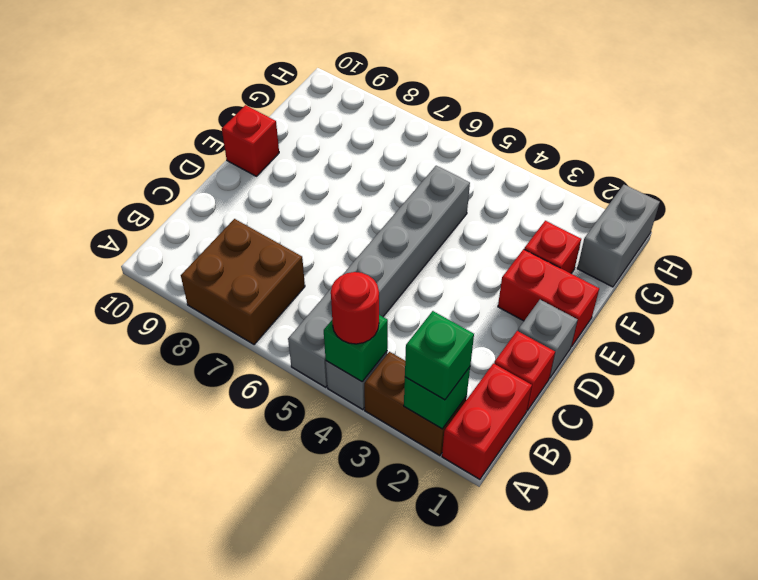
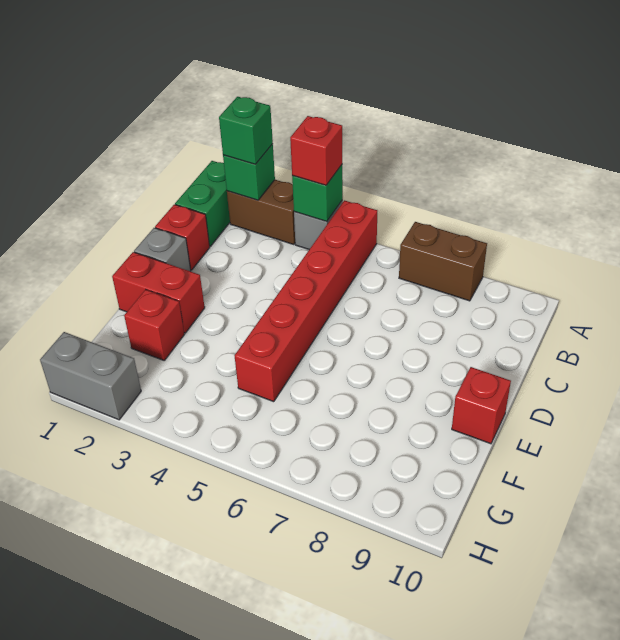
red 1x2 brick [442,363,532,479] -> green 1x2 brick [175,161,230,246]
red 1x1 round brick [331,272,379,344] -> red 1x1 brick [290,116,342,185]
grey 1x6 brick [288,166,470,387] -> red 1x6 brick [235,200,377,402]
brown 2x2 brick [181,219,305,345] -> brown 1x2 brick [399,222,487,301]
grey 1x2 brick [577,185,660,287] -> grey 1x2 brick turned to [40,332,141,420]

